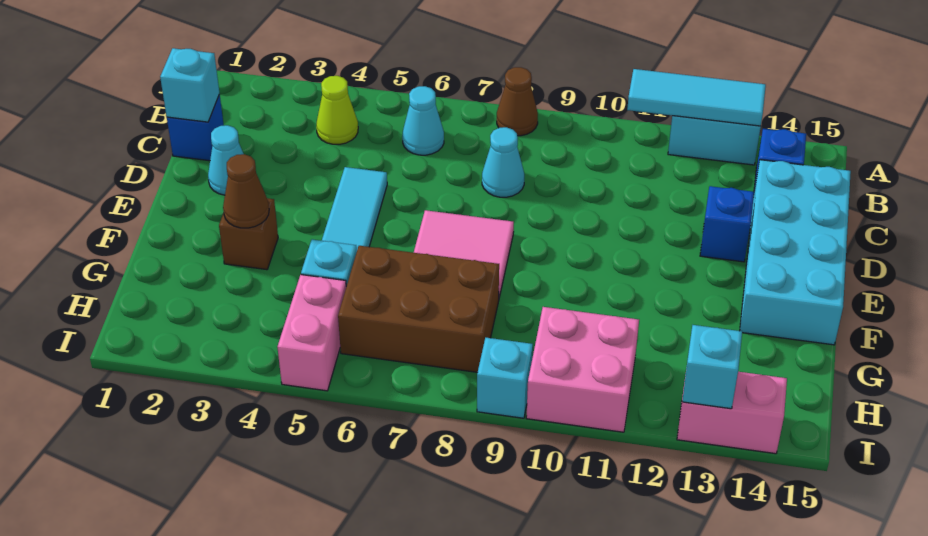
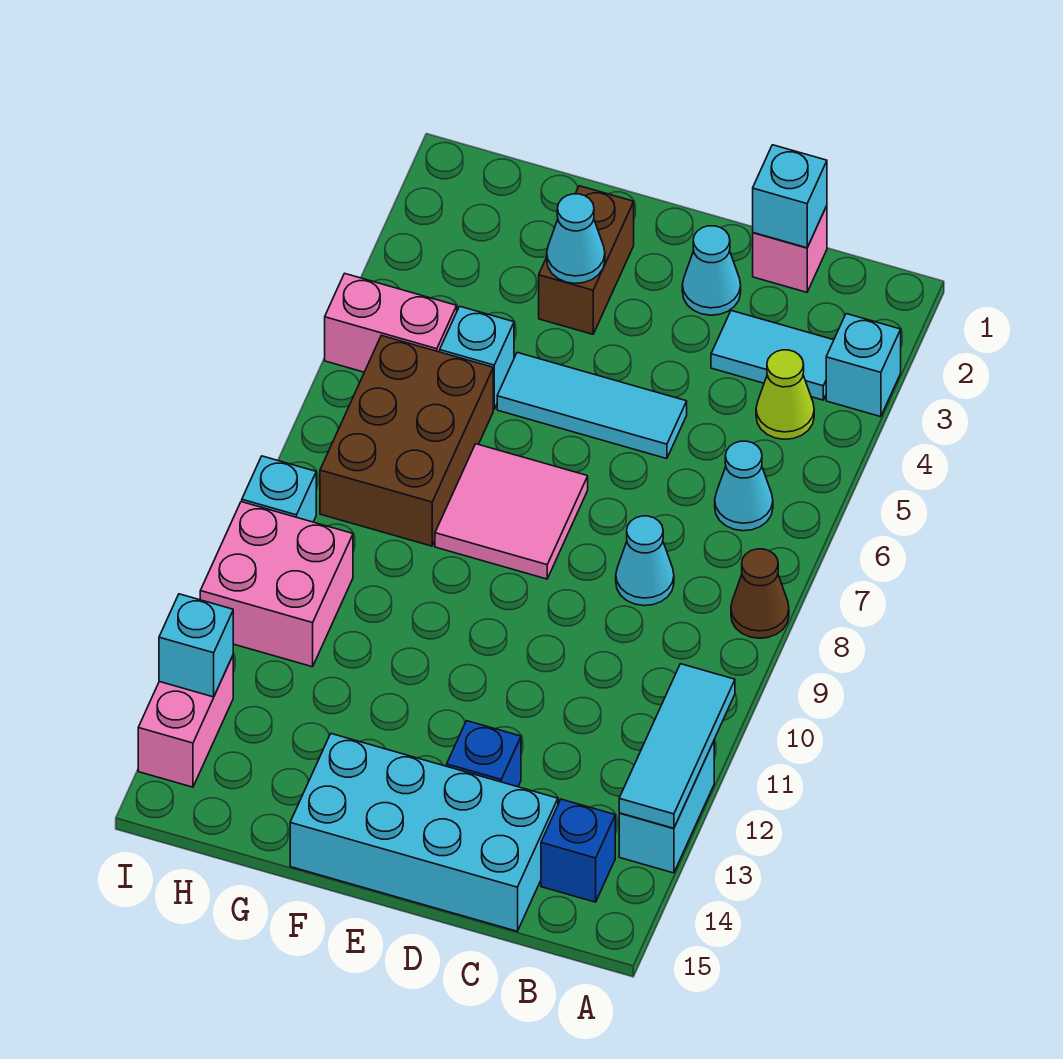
none -> cyan 1x1 brick [826,314,901,417]
none -> cyan 1x2 tile [711,311,834,400]
blue 1x1 brick [167,94,224,161] -> pink 1x1 brick [753,206,827,292]
brown 1x1 brick [219,198,278,270] -> brown 1x2 brick [539,186,634,334]
brown 1x1 cone [223,154,269,228] -> cyan 1x1 cone [547,194,605,283]

